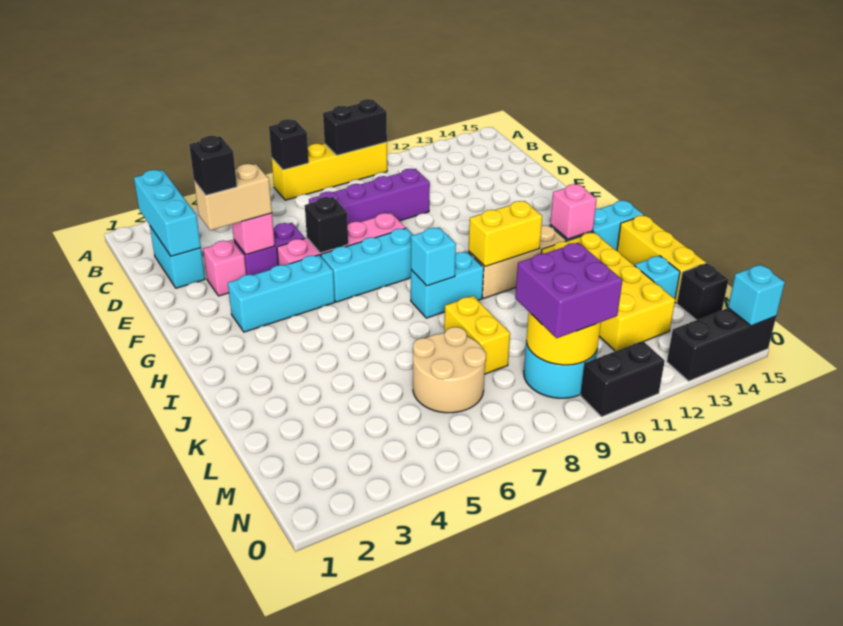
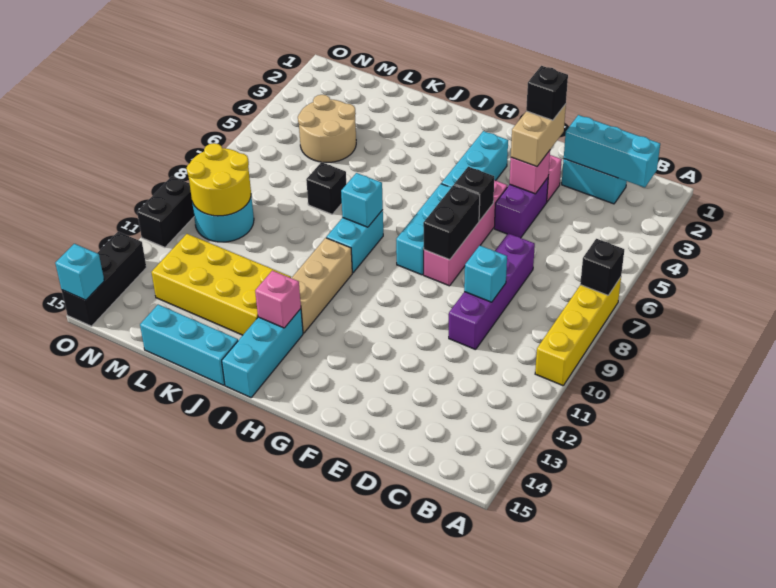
black 1x2 brick [323,99,387,155] -> black 1x2 brick moved to [423,185,480,260]
yellow 1x2 brick [469,201,542,267] -> none
yellow 1x3 brick [617,215,706,303] -> cyan 1x3 brick [140,305,238,385]
yellow 1x2 brick [444,296,510,374] -> none
tan 2x2 round brick [413,327,486,413] -> tan 2x2 round brick moved to [298,95,356,163]
cyan 1x1 brick [635,256,680,299] -> cyan 1x1 brick moved to [464,246,507,302]
purple 2x2 brick [515,242,622,338] -> none
black 1x1 brick [677,263,728,320] -> black 1x1 brick moved to [306,162,346,214]

